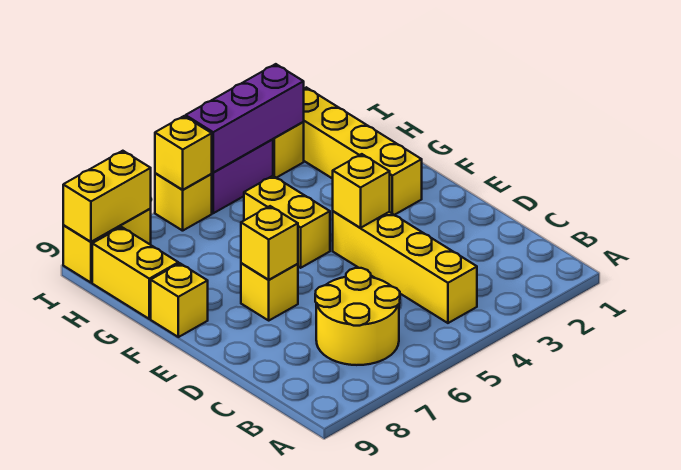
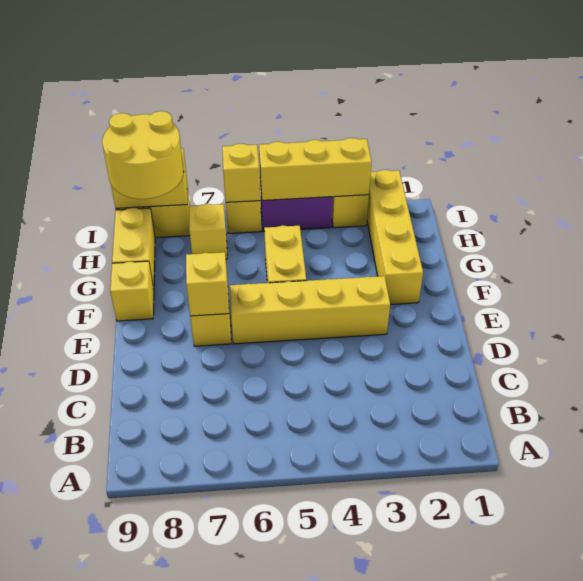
yellow 1x4 brick [333,211,477,323] -> yellow 1x4 brick turned to [230,276,390,344]
yellow 2x2 round brick [315,268,400,365] -> yellow 2x2 round brick moved to [102,111,184,199]
yellow 1x1 brick [333,154,390,228] -> yellow 1x1 brick moved to [189,204,227,259]
purple 1x3 brick [186,64,304,173] -> yellow 1x3 brick [259,138,371,200]

